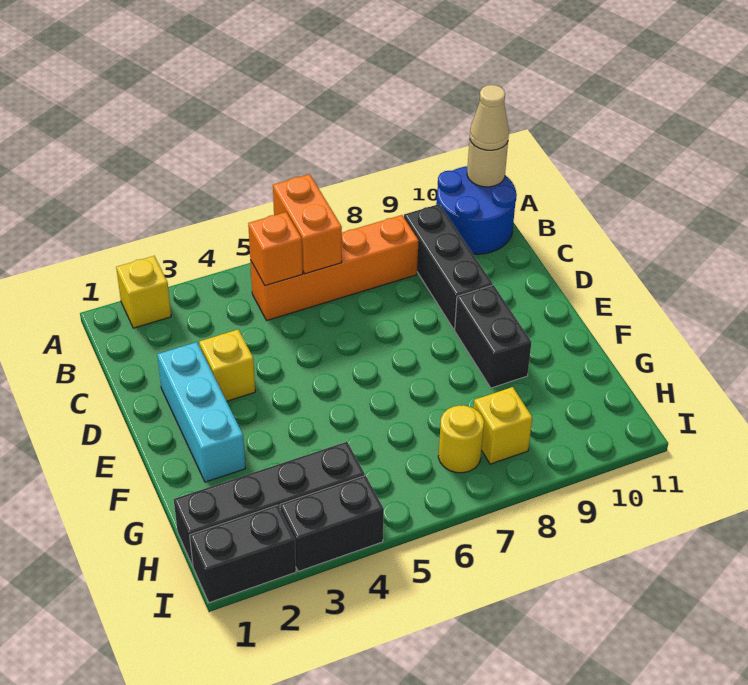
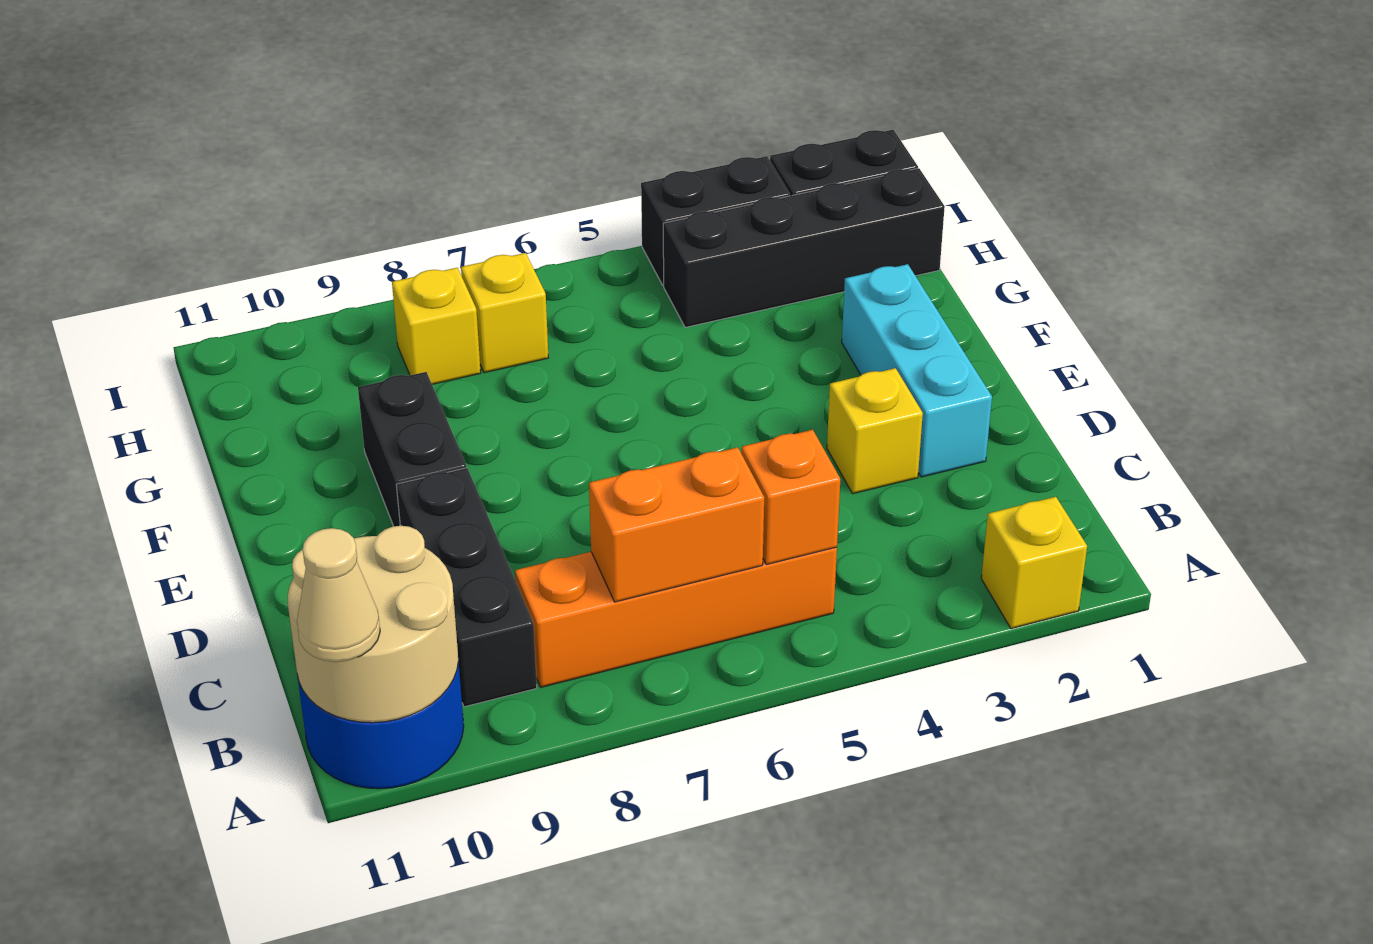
orange 1x2 brick [273,174,342,274] -> orange 1x2 brick turned to [589,447,764,602]
tan 1x1 round brick [467,139,508,187] -> tan 2x2 round brick [288,526,458,723]
yellow 1x1 round brick [438,405,484,473] -> yellow 1x1 brick [461,253,548,373]

